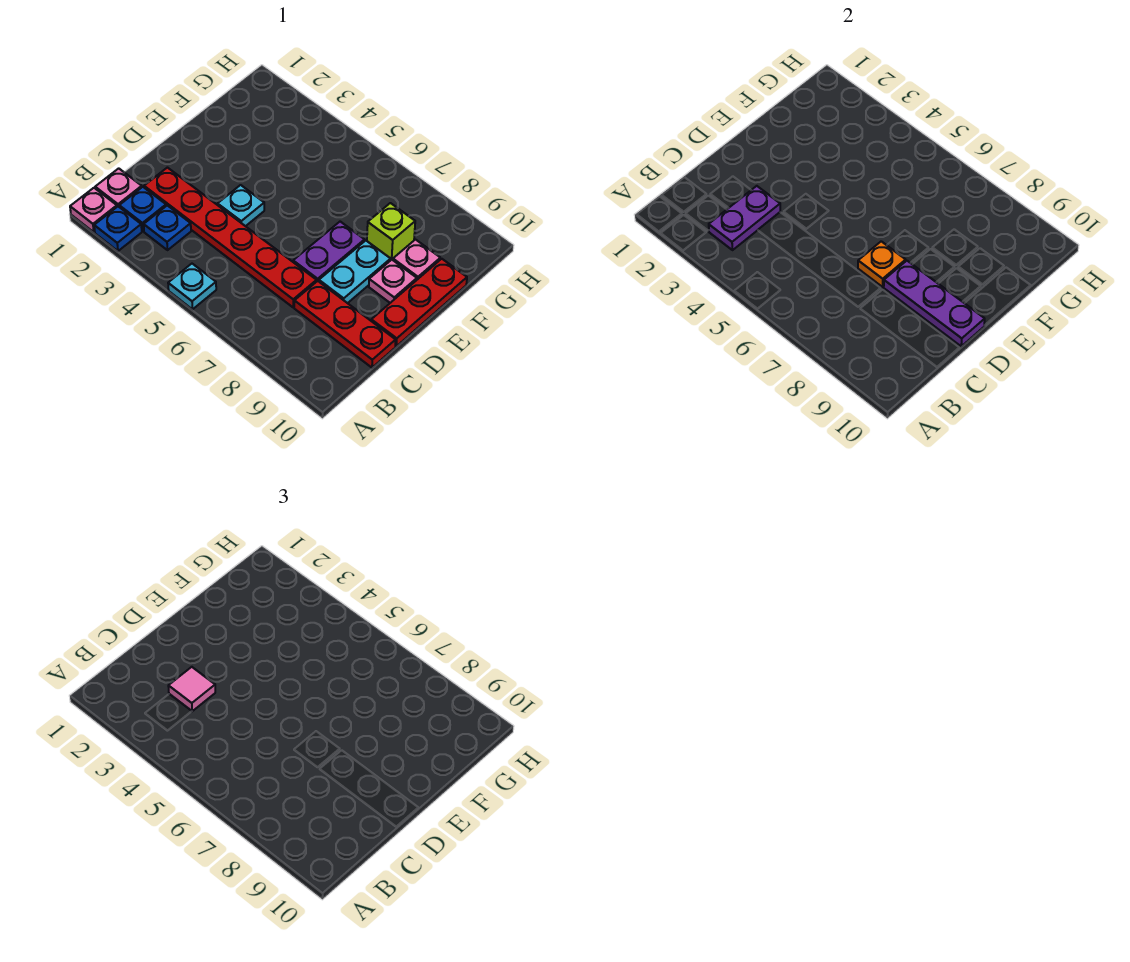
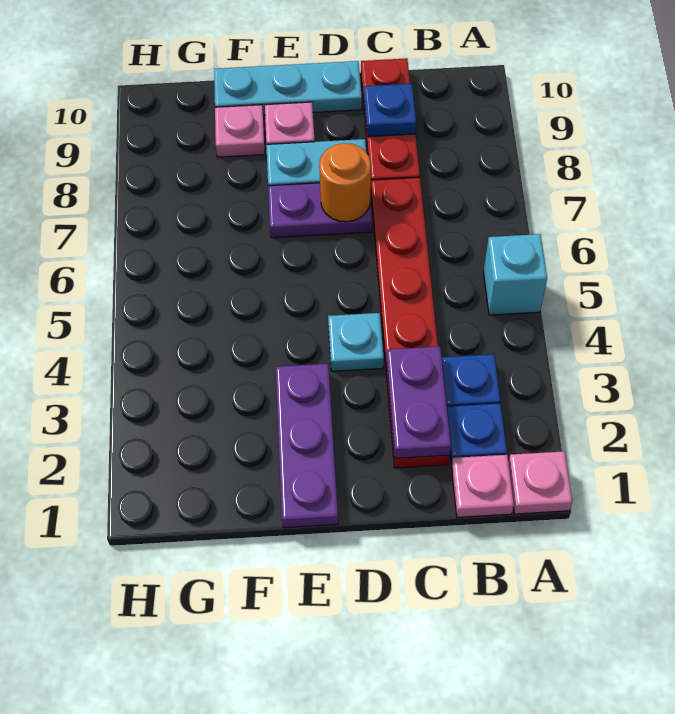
blue 1x1 plate [94,206,142,251] -> blue 1x1 plate moved to [364,84,416,137]
cyan 1x1 plate [168,264,216,309] -> cyan 1x1 brick [484,234,547,315]
purple 1x2 plate [709,186,780,250] -> purple 1x2 plate turned to [387,346,451,458]
pink 1x1 tile [168,667,215,711] -> none
orange 1x1 plate [858,241,906,287] -> orange 1x1 round brick [319,143,371,222]
purple 1x3 plate [884,261,985,346] -> purple 1x3 plate moved to [276,364,338,528]
red 1x3 plate [371,259,467,346] -> cyan 1x3 plate [214,61,362,115]
lime 1x1 brick [367,203,415,260] -> none

